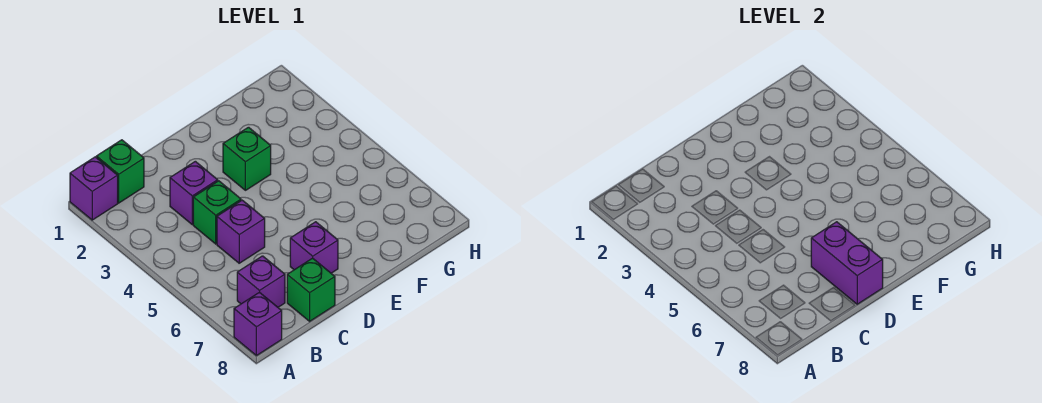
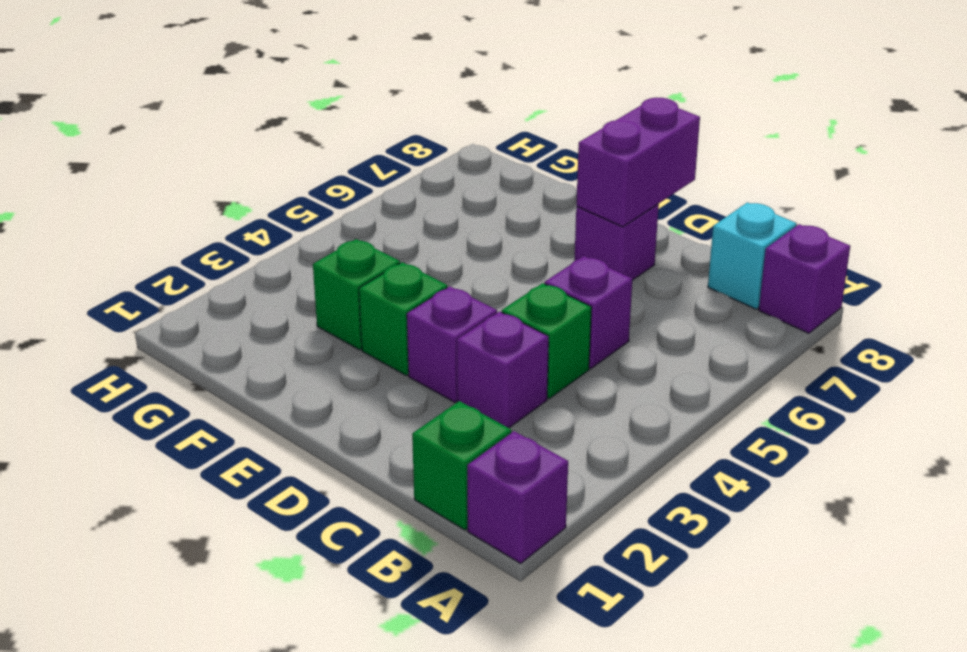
purple 1x1 brick [237,256,285,307] -> purple 1x1 brick moved to [407,286,497,402]
none -> cyan 1x1 brick [708,202,797,309]
green 1x1 brick [287,258,335,321] -> green 1x1 brick moved to [313,239,400,350]

